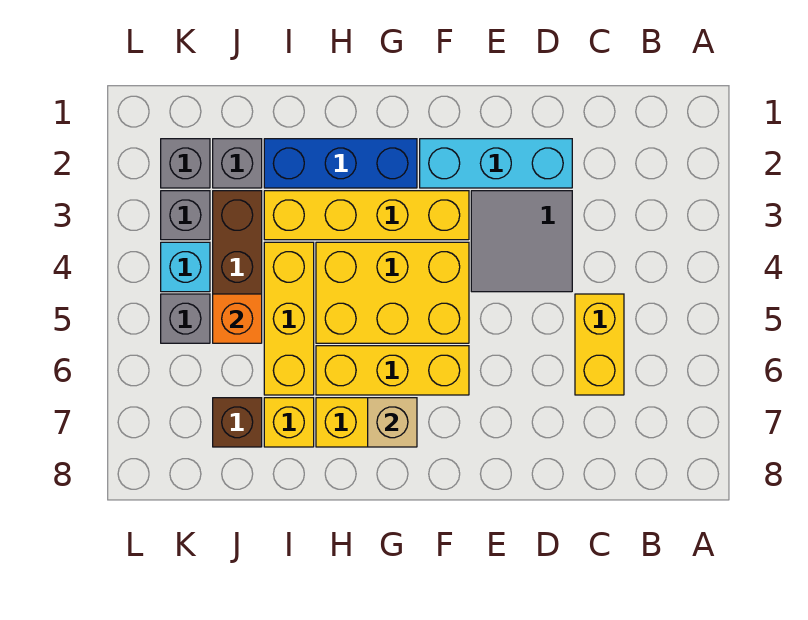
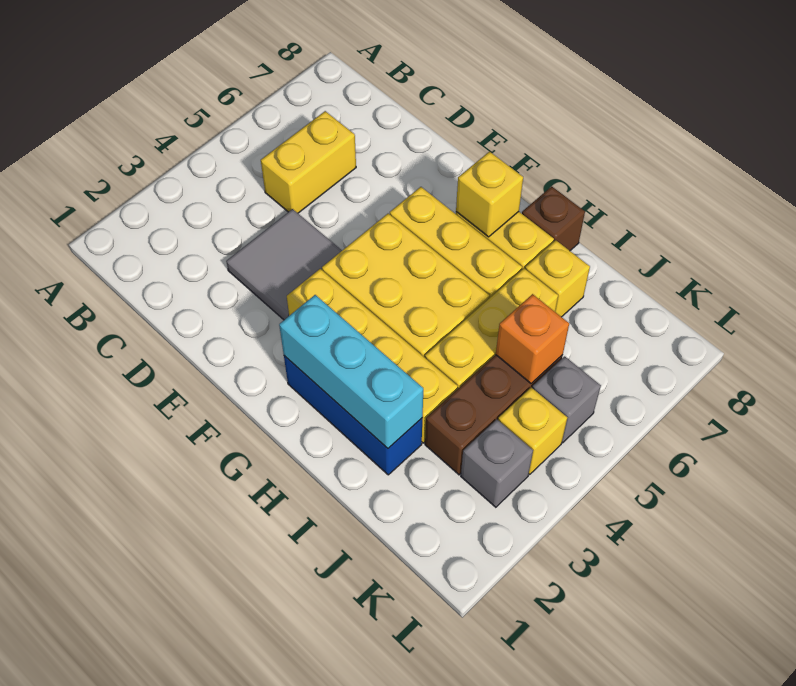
cyan 1x3 brick [420,139,572,188] -> cyan 1x3 brick moved to [279,295,423,448]
tan 1x1 brick [368,398,417,447] -> yellow 1x1 brick [456,152,523,237]
grey 1x1 brick [213,139,262,188] -> none
brown 1x1 brick [213,398,262,447] -> brown 1x1 brick moved to [522,186,585,251]
grey 1x1 brick [161,139,210,188] -> none
cyan 1x1 brick [161,242,210,292] -> yellow 1x1 brick [498,387,567,475]

